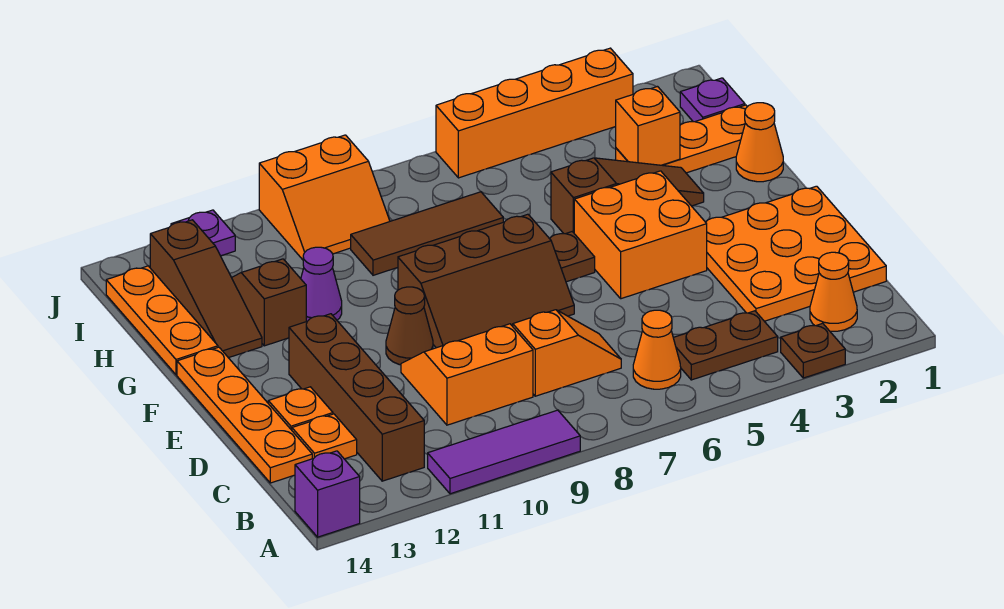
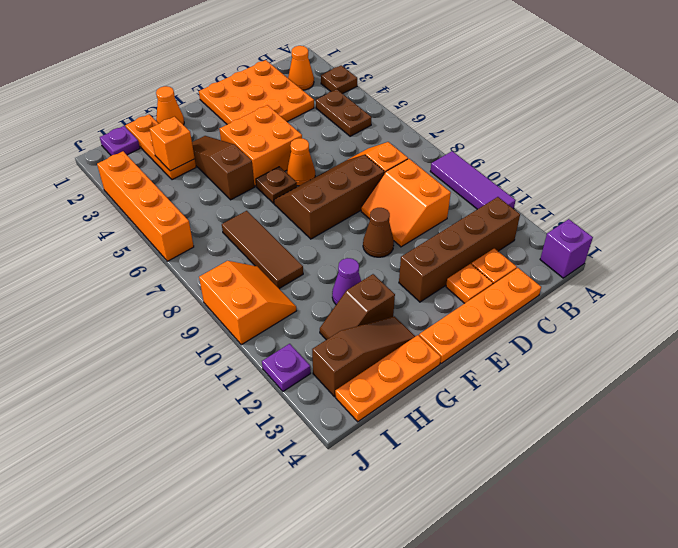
orange 1x1 cone [633,310,681,389] -> orange 1x1 cone moved to [287,138,315,186]
brown 2x3 slope [398,214,574,348] -> brown 2x3 slope turned to [274,155,384,239]

